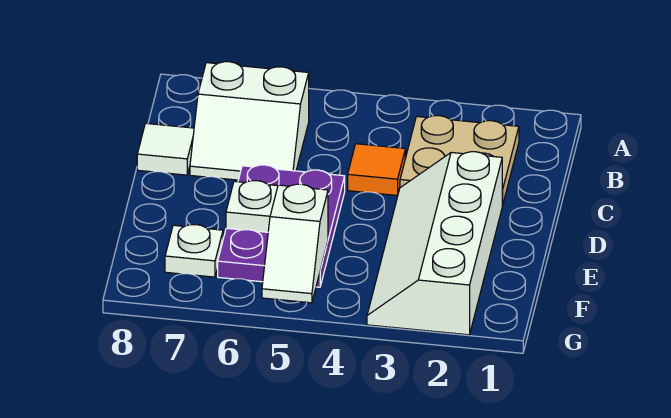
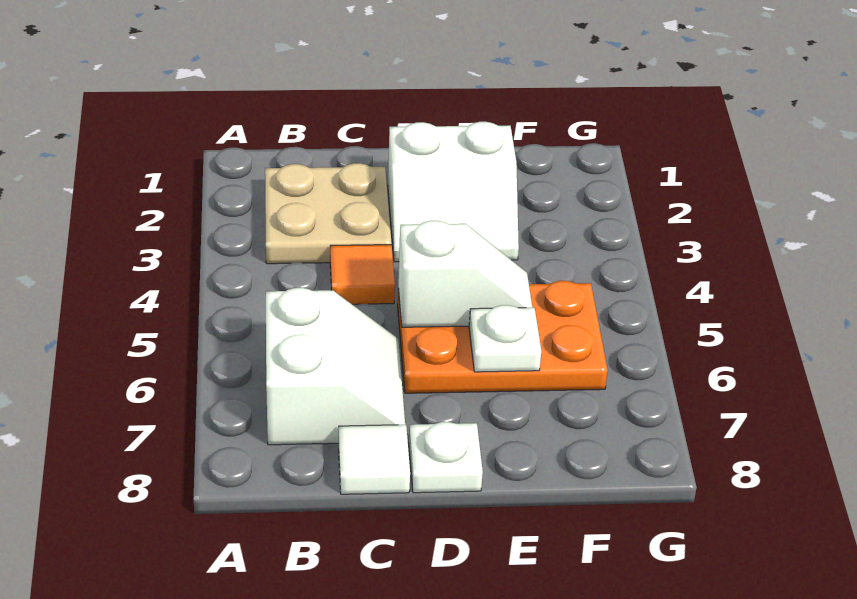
white 2x4 slope [367,152,502,335] -> white 2x2 slope [388,122,519,262]
purple 2x3 plate [218,165,345,287] -> orange 2x3 plate [398,281,608,393]
white 1x2 slope [262,184,328,303] -> white 1x2 slope moved to [398,221,532,327]
white 1x1 plate [165,225,223,277] -> white 1x1 plate moved to [409,422,483,493]

